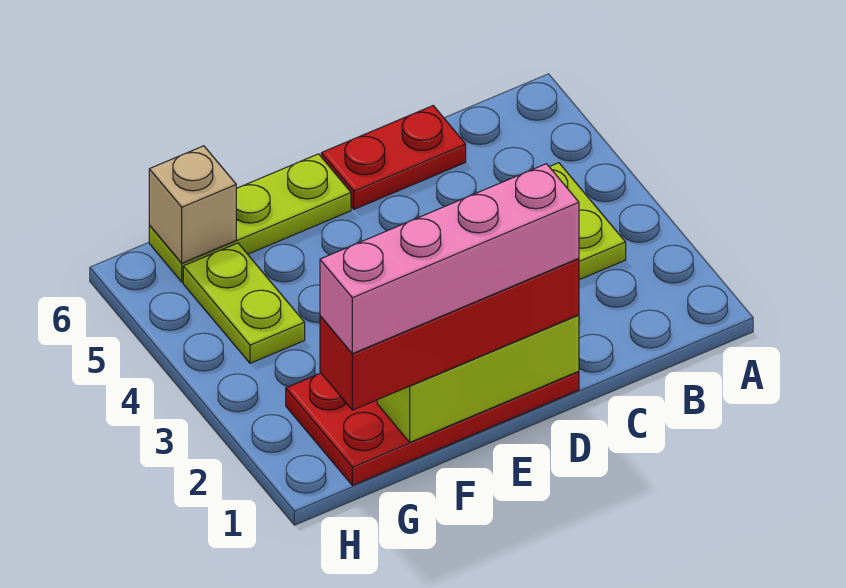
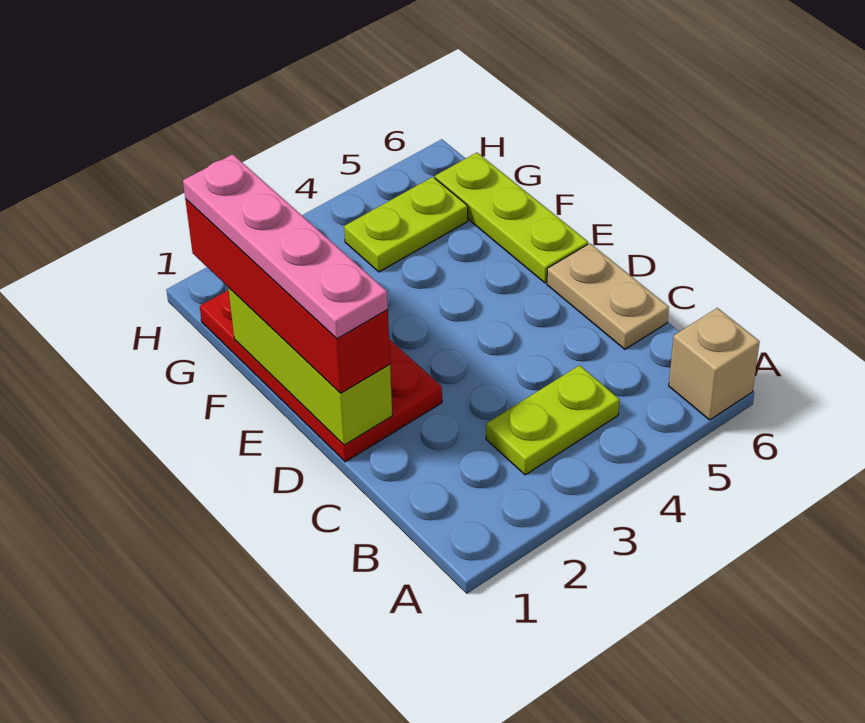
red 1x2 plate [321,106,466,209] -> tan 1x2 plate [547,243,669,349]
pink 1x4 brick [320,164,579,354] -> pink 1x4 plate [183,154,388,339]
tan 1x1 brick [149,146,236,263] -> tan 1x1 brick moved to [669,308,760,420]

